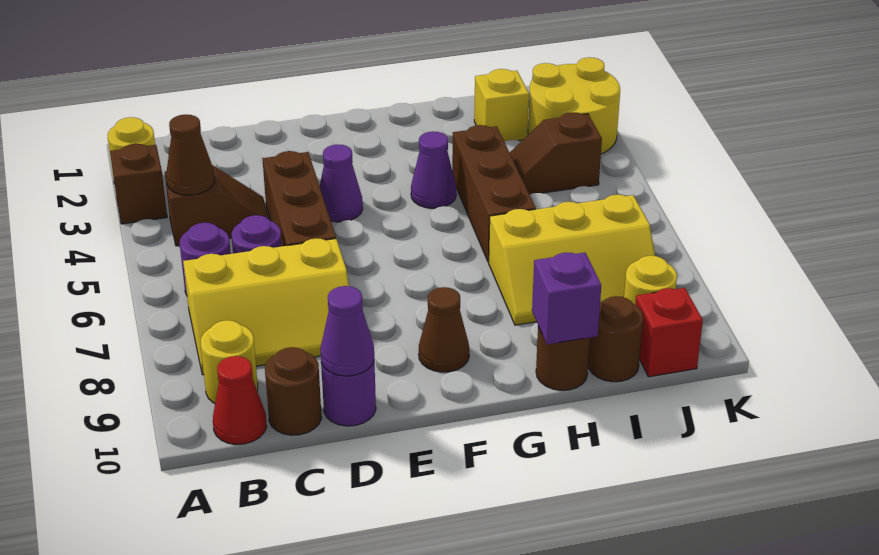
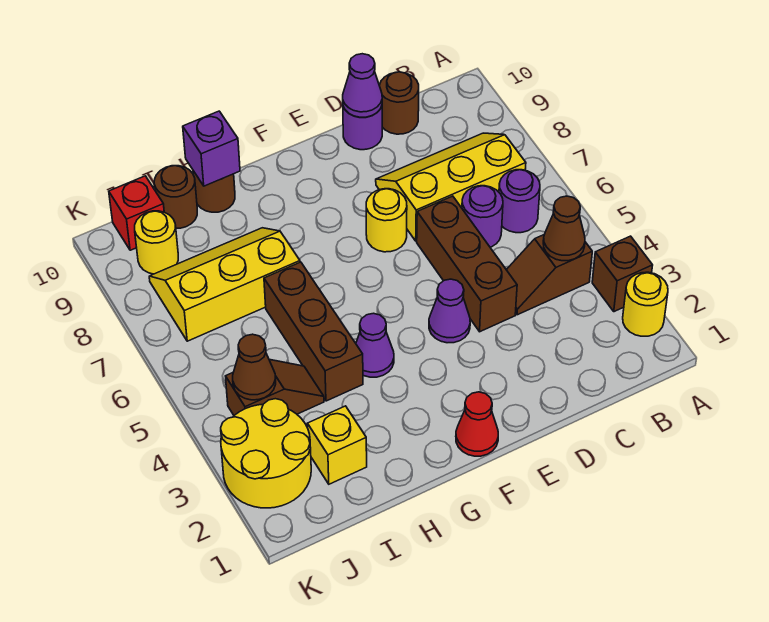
yellow 1x1 round brick [201,320,258,403] -> yellow 1x1 round brick moved to [366,189,407,252]
red 1x1 cone [213,356,267,444] -> red 1x1 cone moved to [456,392,498,456]
brown 1x1 cone [419,287,469,372] -> brown 1x1 cone moved to [233,334,276,400]

